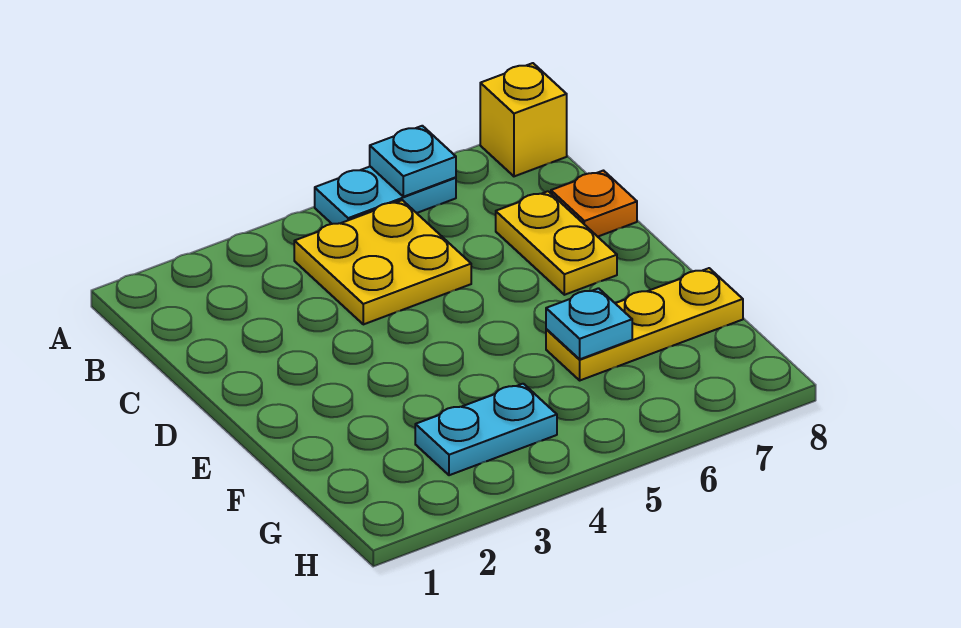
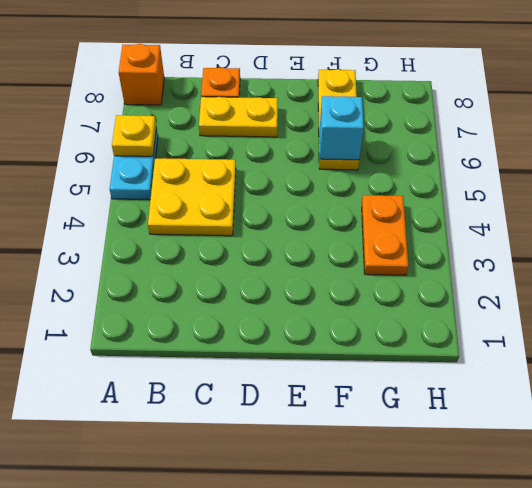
cyan 1x1 plate [370,126,456,197] -> yellow 1x1 plate [112,115,156,156]
yellow 1x1 brick [480,63,567,176] -> orange 1x1 brick [119,44,164,105]
cyan 1x1 plate [546,288,632,359] -> cyan 1x1 brick [320,96,364,160]
cyan 1x2 plate [415,384,557,475] -> orange 1x2 plate [362,195,408,275]

